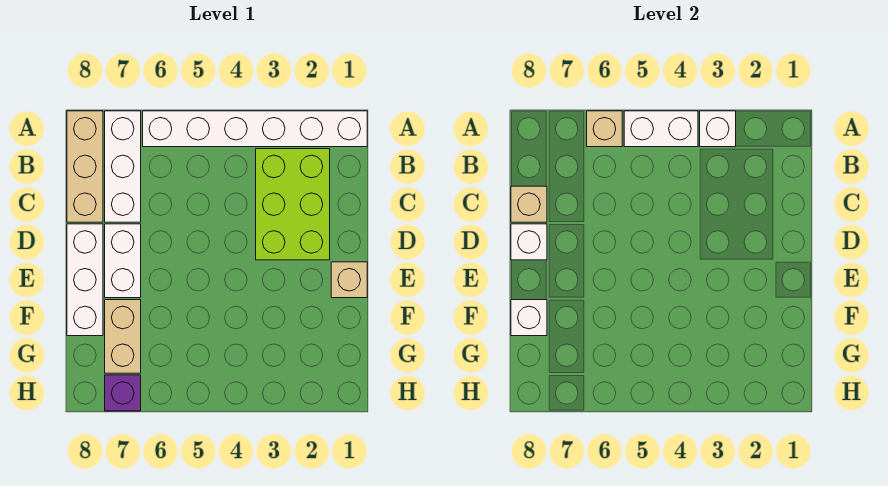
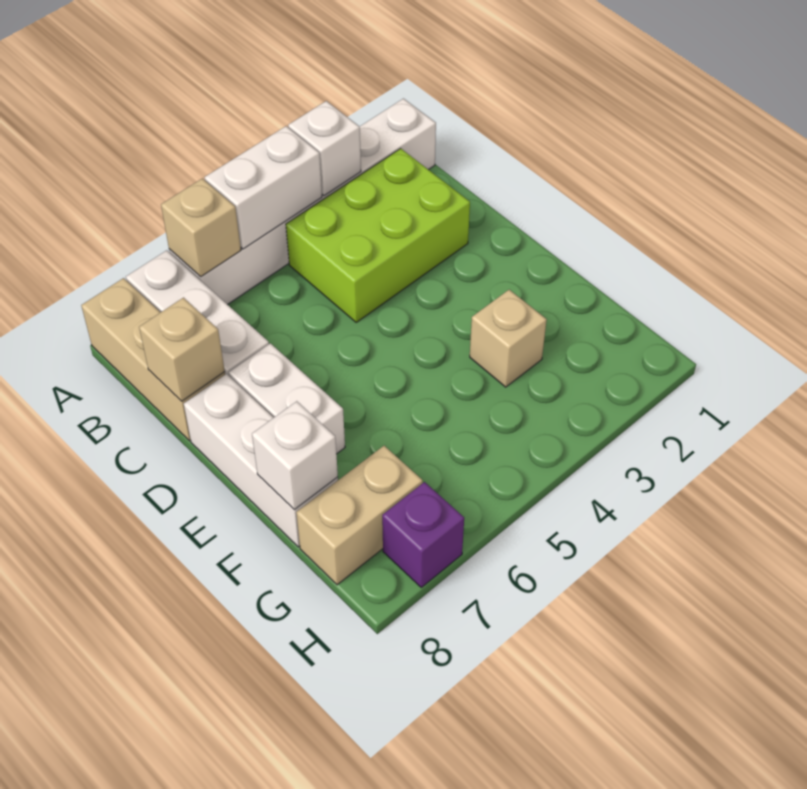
lime 2x3 brick [256,149,330,260] -> lime 2x3 brick turned to [286,148,470,322]
white 1x1 brick [511,224,547,260] -> none
tan 1x1 brick [331,262,367,298] -> tan 1x1 brick moved to [470,290,547,387]
tan 1x2 brick [105,300,141,373] -> tan 1x2 brick turned to [296,446,423,585]

